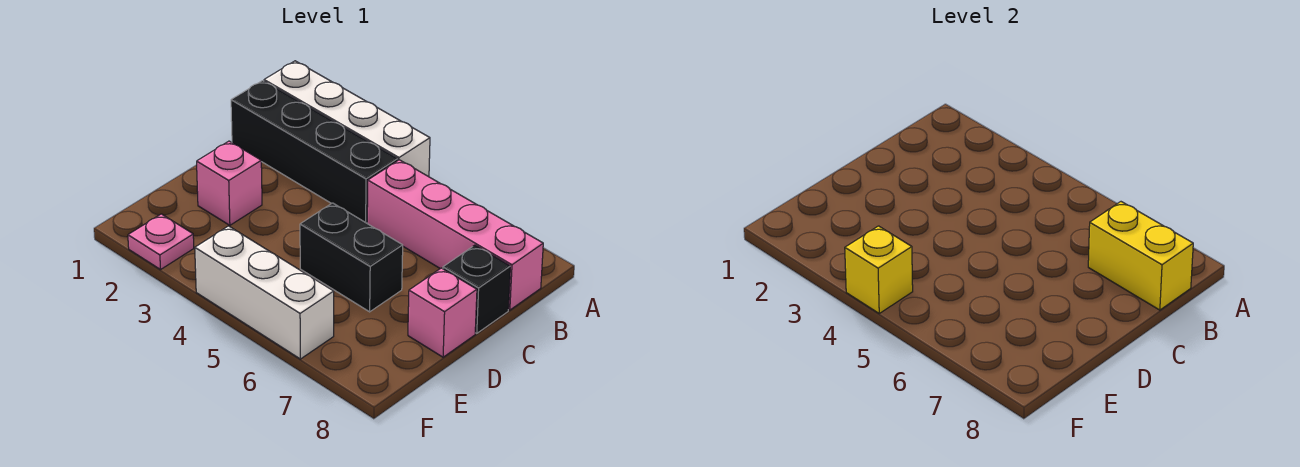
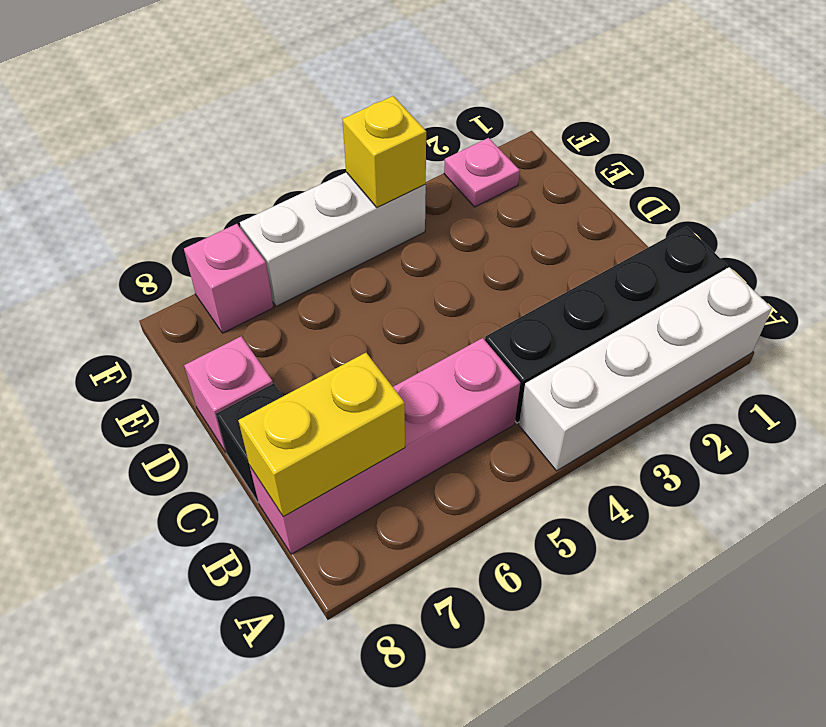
pink 1x1 brick [197,141,262,225] -> pink 1x1 brick moved to [184,224,274,333]
black 1x2 brick [300,203,403,312] -> none

